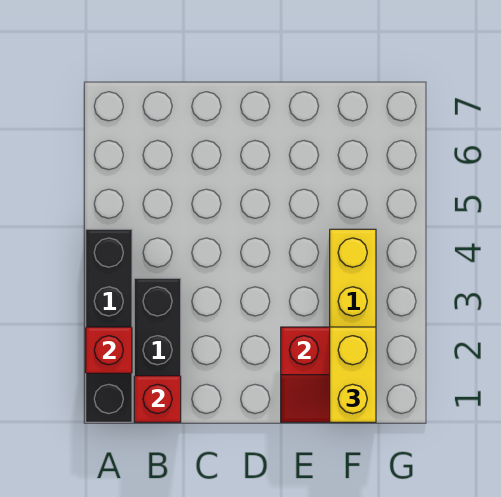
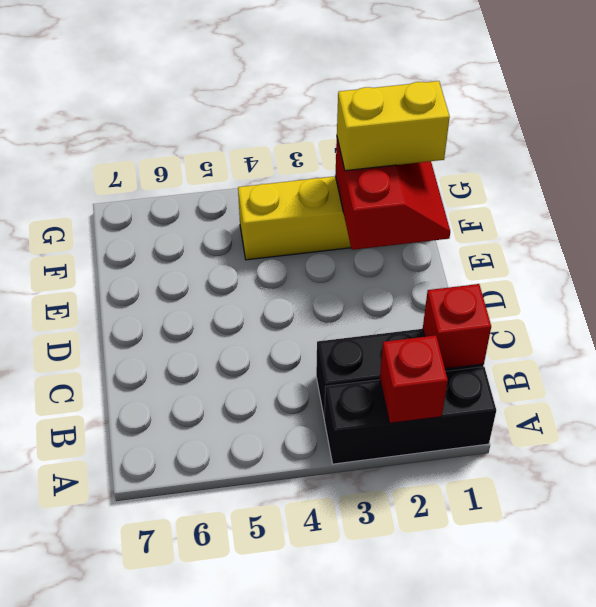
black 1x4 brick [86,229,132,422] -> black 1x3 brick [324,367,496,464]

